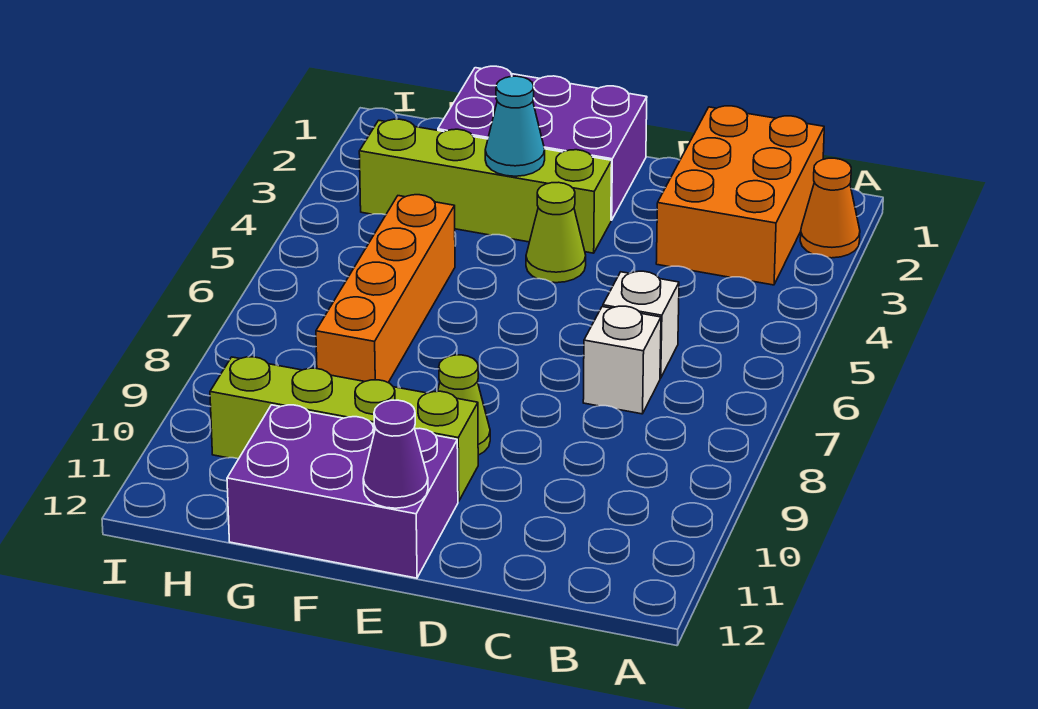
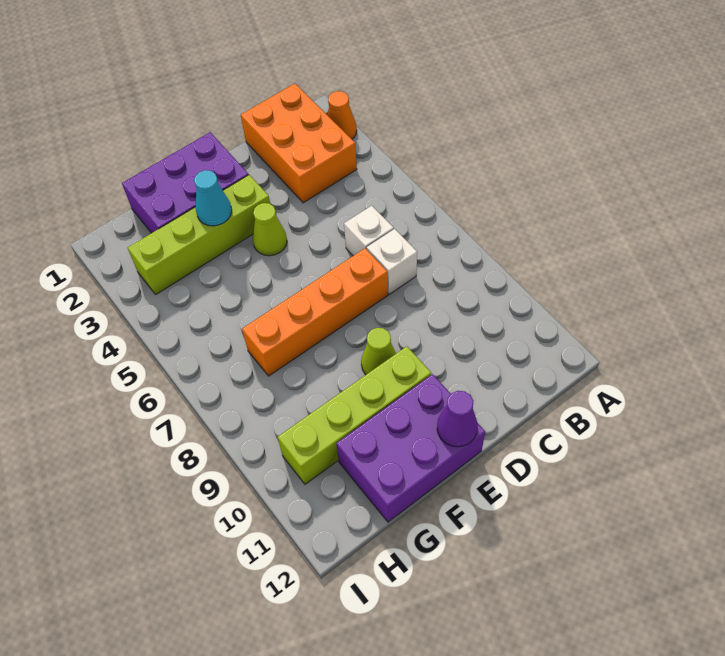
orange 1x4 brick [316,195,455,383] -> orange 1x4 brick turned to [242,248,388,376]

